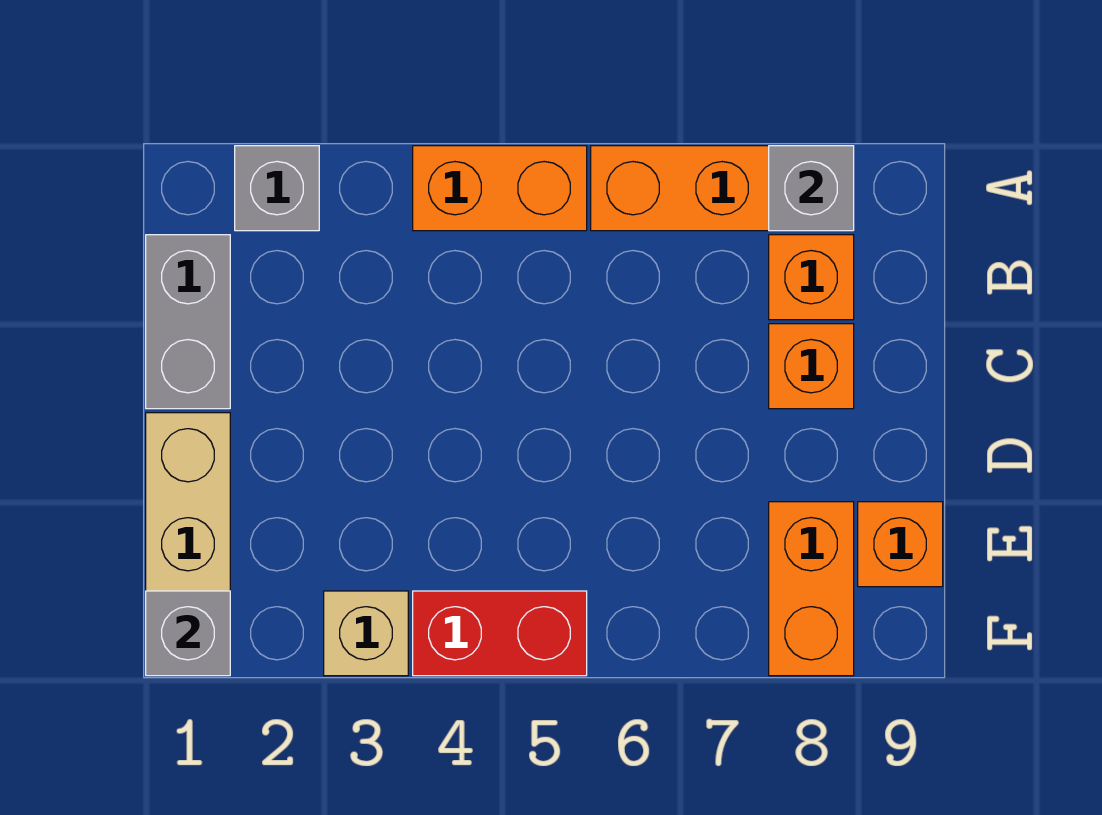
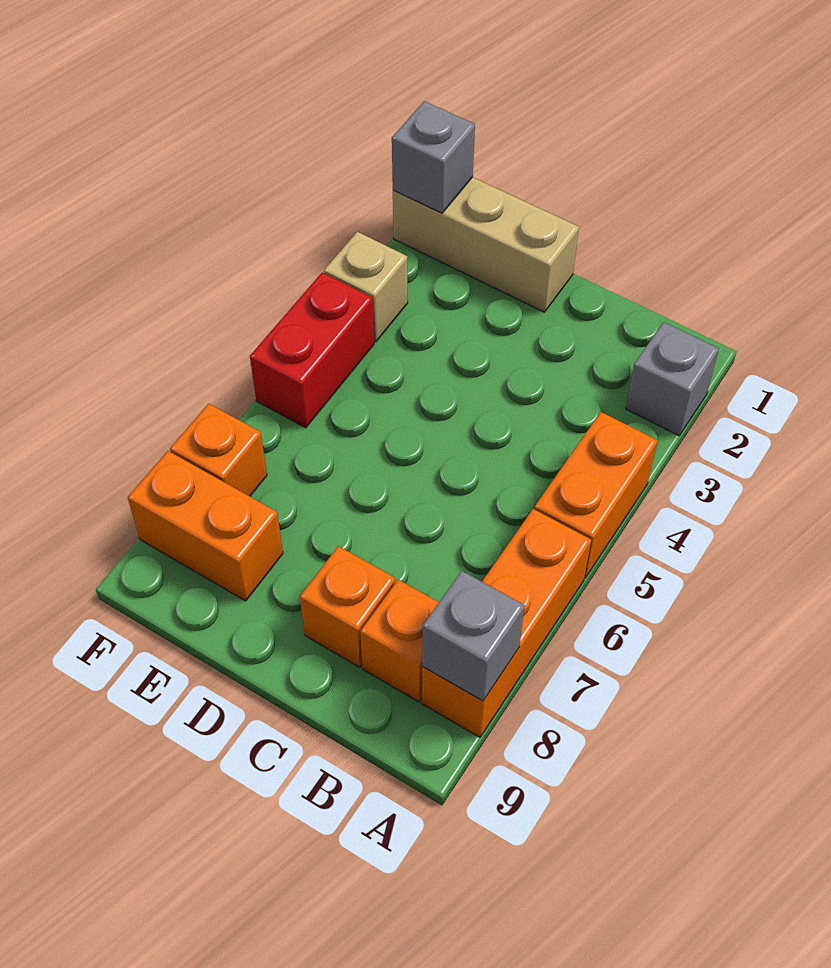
grey 1x2 brick [146,235,230,409] -> none
orange 1x1 brick [858,502,943,587] -> orange 1x1 brick moved to [170,404,267,496]

